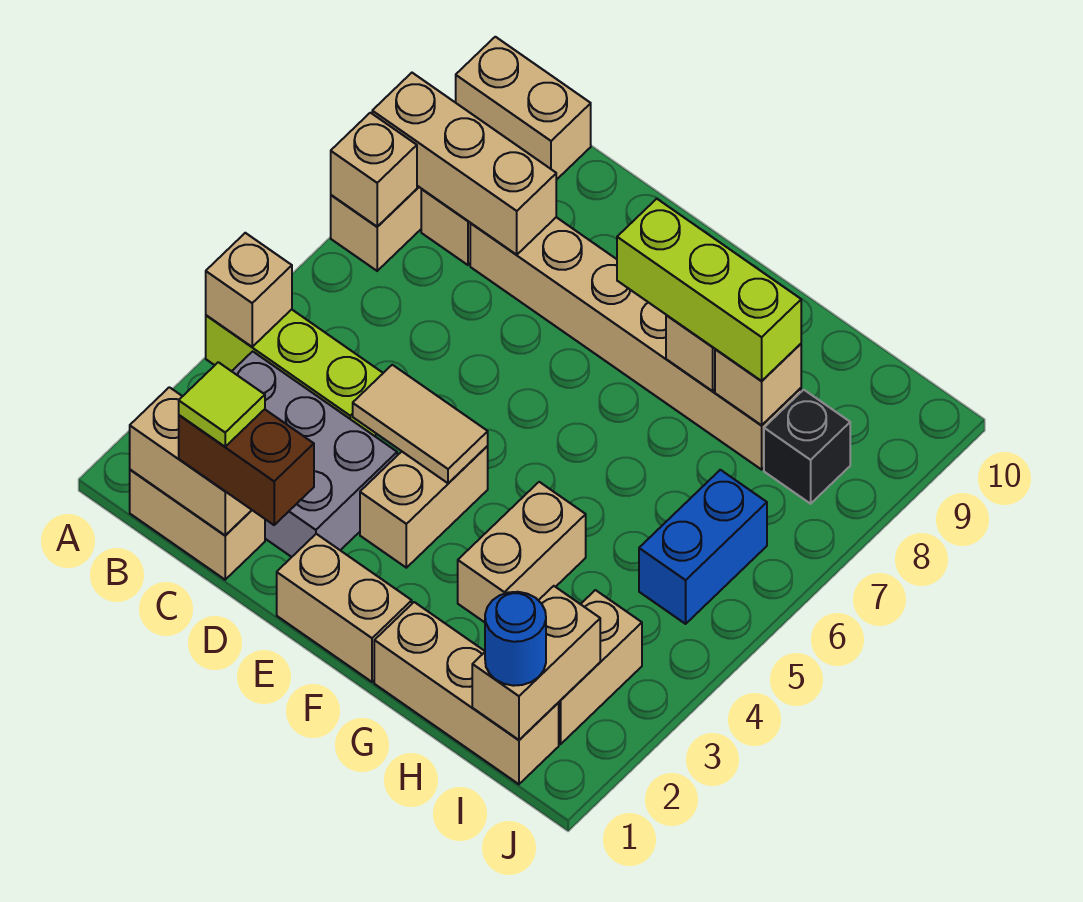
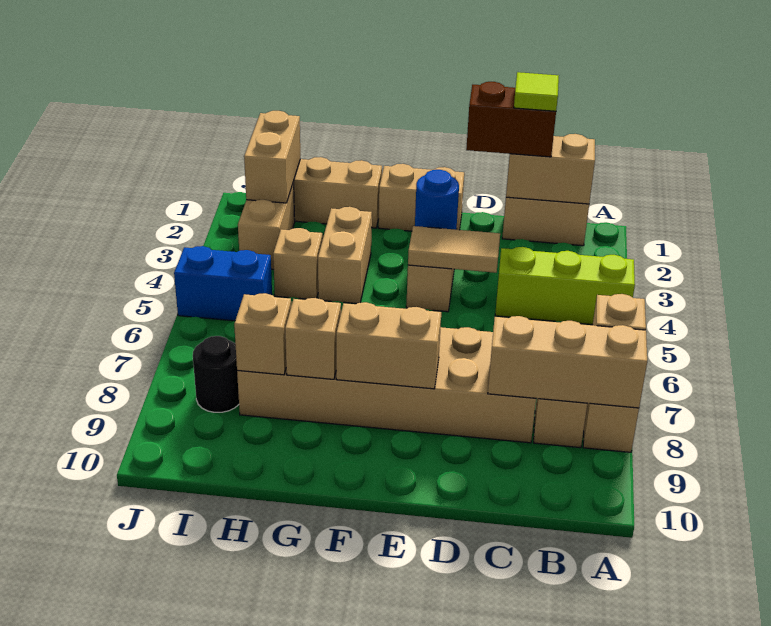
tan 1x1 brick [206,233,292,347] -> tan 1x1 brick moved to [273,228,322,299]
tan 1x2 brick [456,37,591,180] -> tan 1x2 brick moved to [336,302,441,389]
grey 2x3 brick [232,351,397,557] -> none
tan 1x6 brick [470,217,801,470] -> tan 2x6 brick [237,327,536,443]
lime 1x3 brick [617,199,801,381] -> none
blue 1x1 round brick [485,592,546,686] -> blue 1x1 round brick moved to [415,170,459,230]
blue 1x2 brick [639,470,767,624] -> blue 1x2 brick turned to [174,246,272,321]
black 1x1 brick [764,390,850,504] -> black 1x1 round brick [193,336,239,412]

